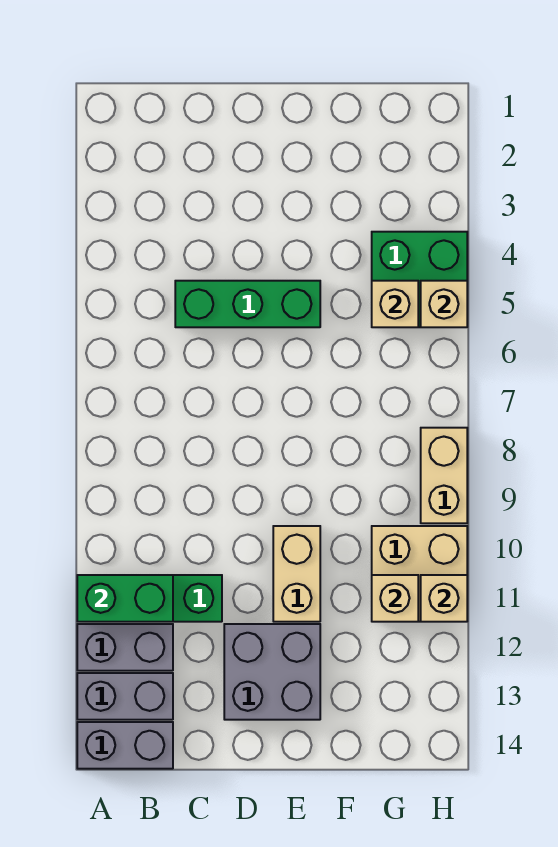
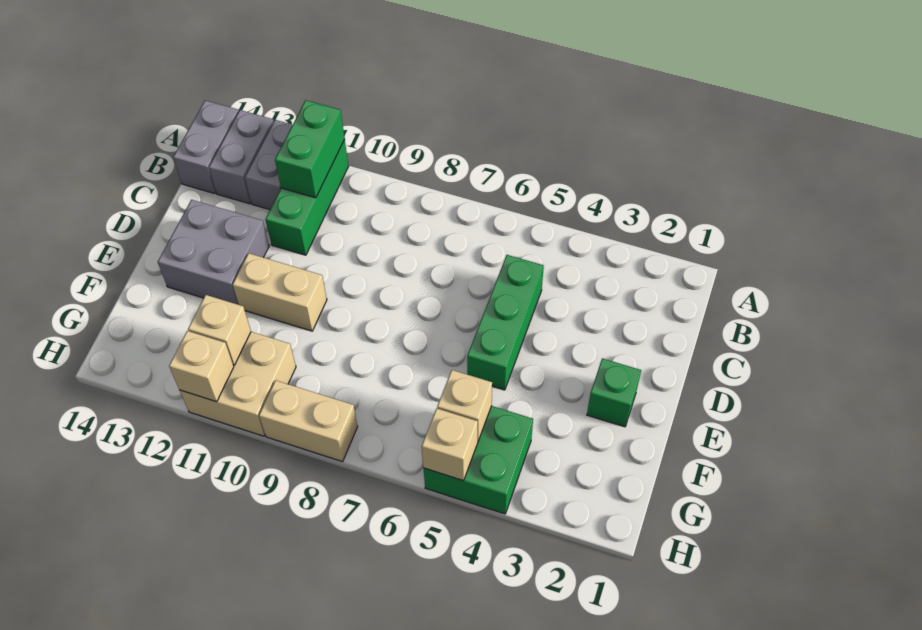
none -> green 1x1 brick [587,358,641,427]

